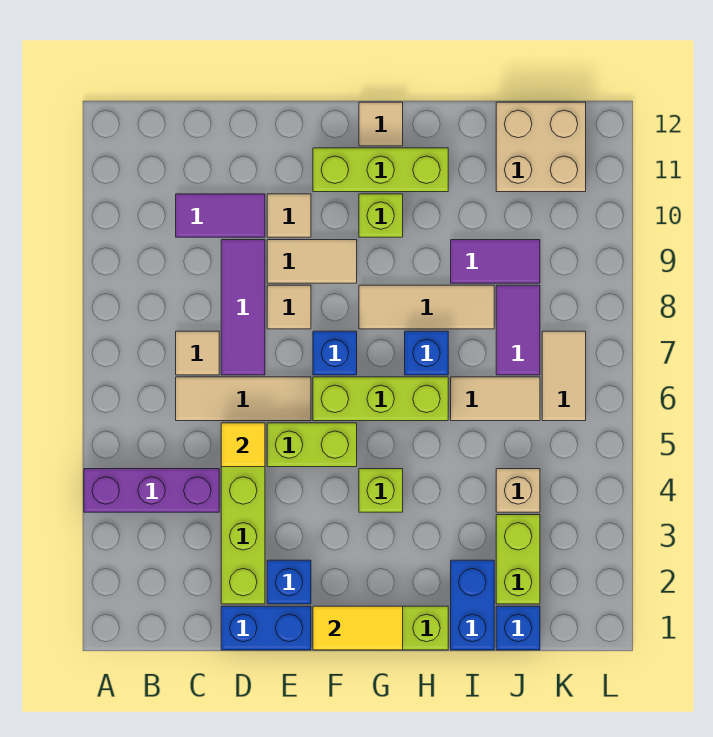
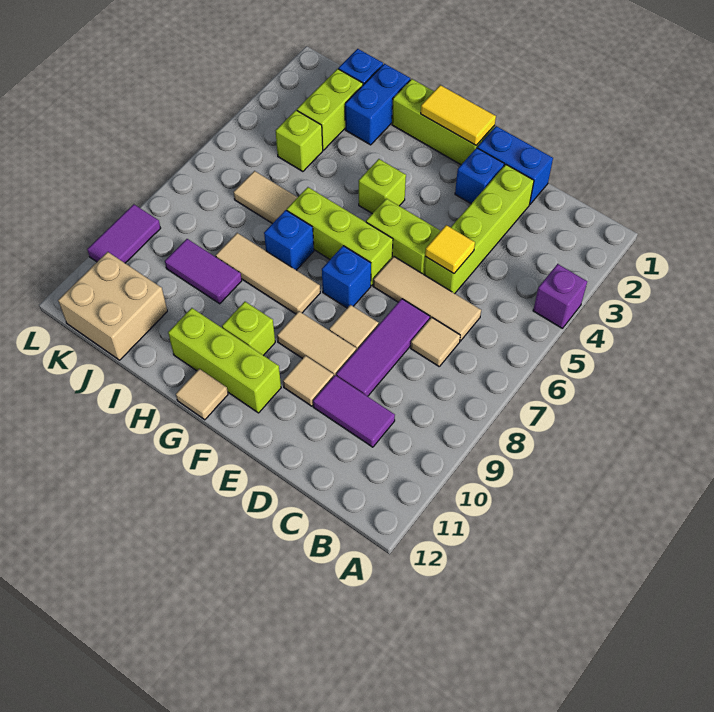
purple 1x3 brick [84,469,219,512] -> purple 1x1 brick [533,264,587,328]
tan 1x1 brick [496,469,540,512] -> lime 1x1 brick [276,110,323,172]
purple 1x2 tile [496,285,540,375] -> purple 1x2 tile moved to [87,204,161,263]
tan 1x2 tile [542,331,586,421] -> none

